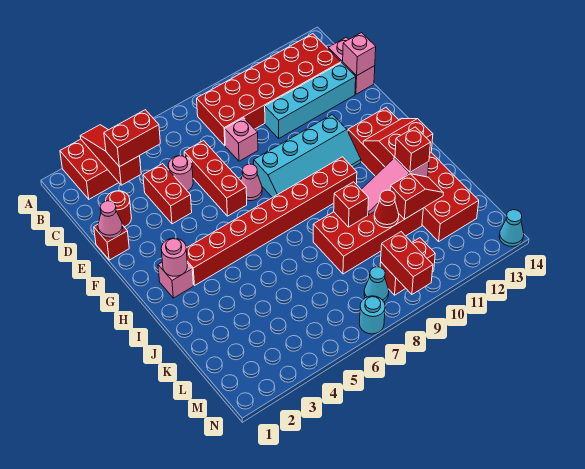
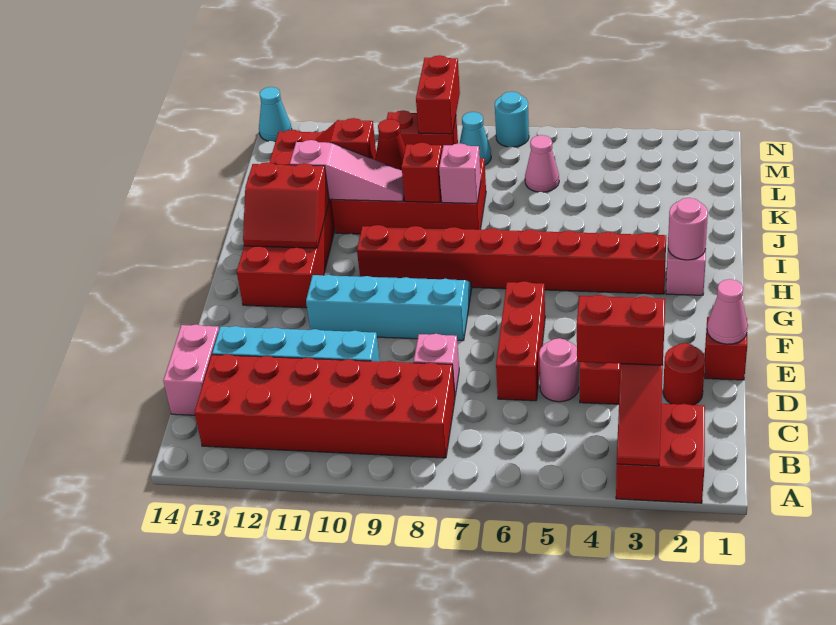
pink 1x1 brick [343,33,376,76] -> pink 1x1 brick moved to [439,143,481,203]
pink 1x1 cone [241,164,262,201] -> pink 1x1 cone moved to [525,135,559,192]
red 1x1 brick [395,127,431,172] -> none

